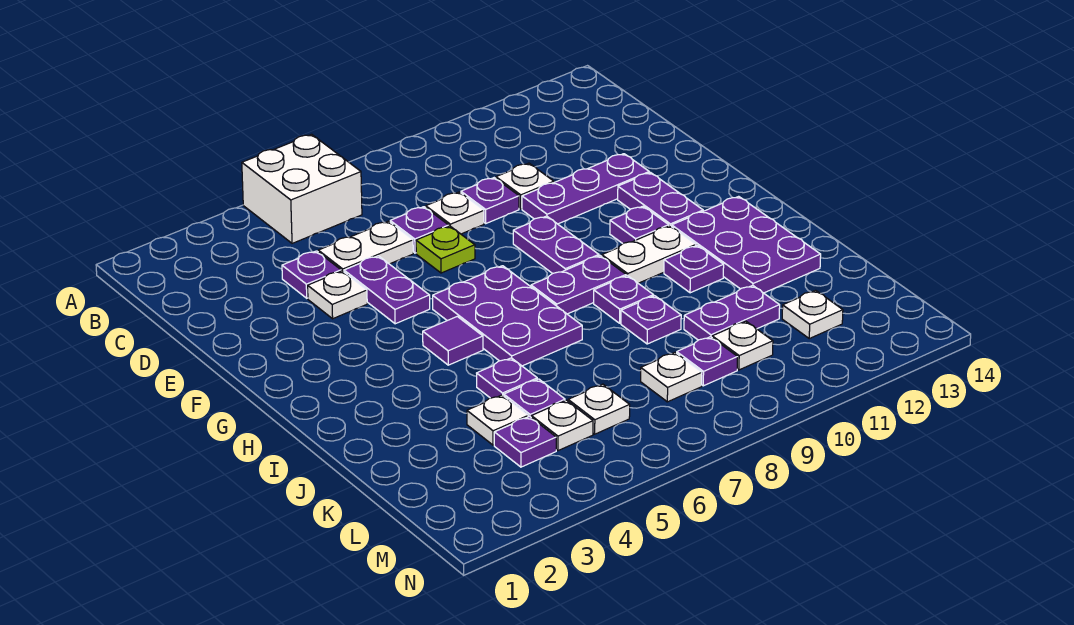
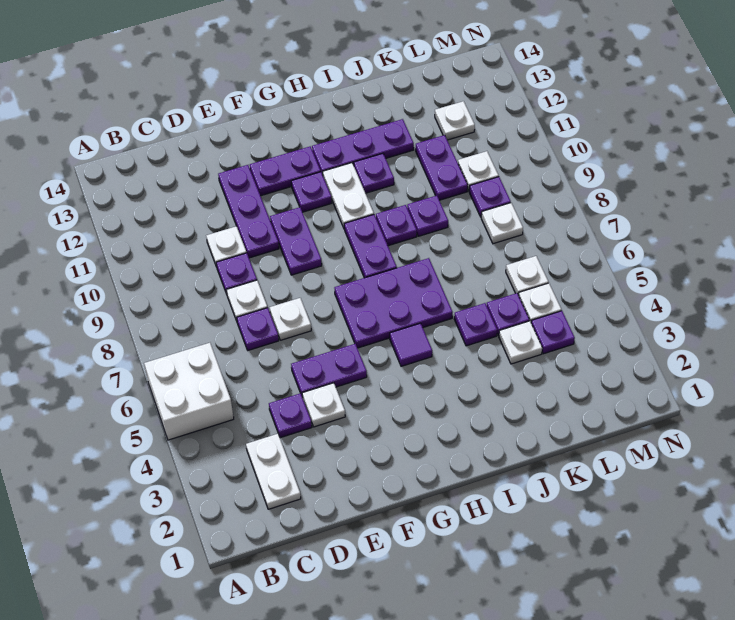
white 1x2 plate [318,221,413,272] -> white 1x2 plate moved to [246,434,301,509]
lime 1x1 plate [416,226,475,273] -> white 1x1 plate [270,298,311,340]
purple 1x2 plate [513,216,599,273] -> purple 1x2 plate turned to [270,207,322,275]
purple 2x3 plate [672,196,821,293] -> purple 1x3 plate [312,119,414,175]

